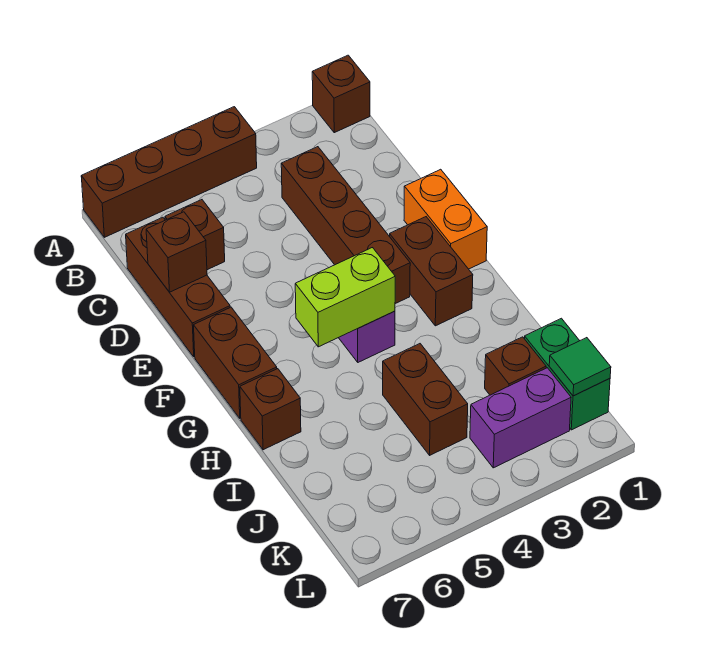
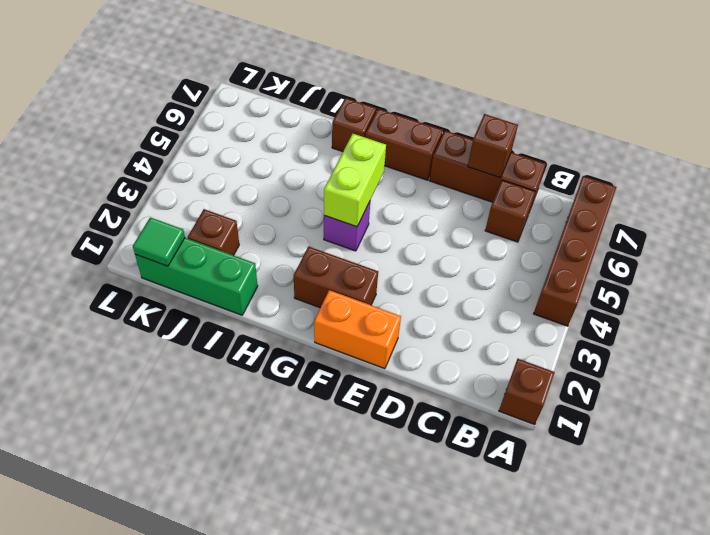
brown 1x4 brick [281,147,410,304] -> none
brown 1x2 brick [383,344,468,455] -> none
green 1x2 brick [525,318,610,430] -> green 1x3 brick [135,238,258,315]
purple 1x2 brick [470,368,571,468] -> none

